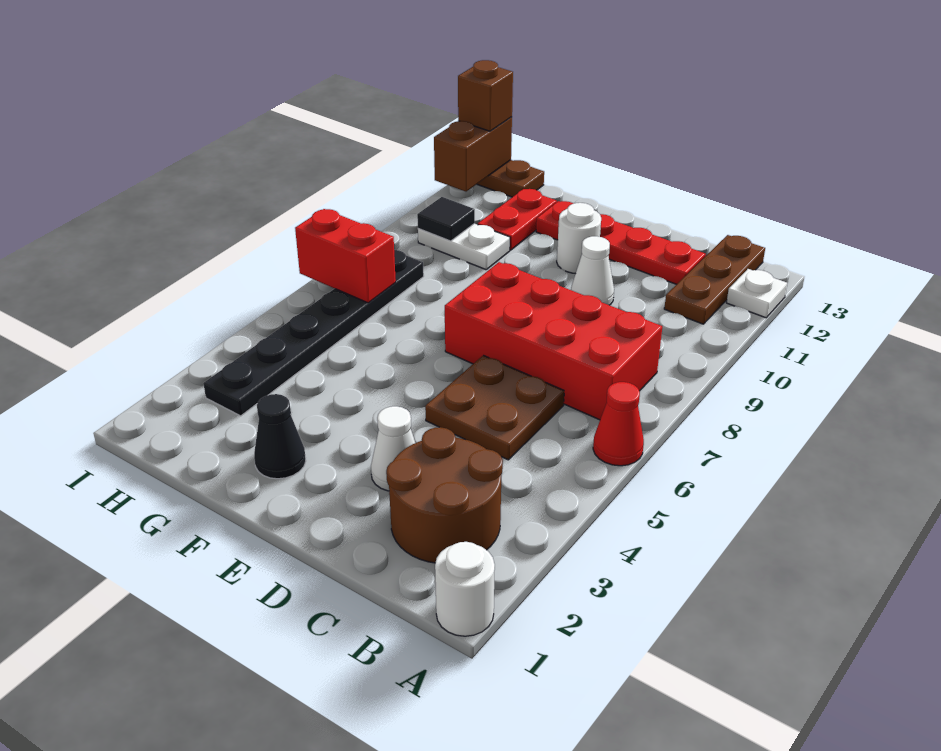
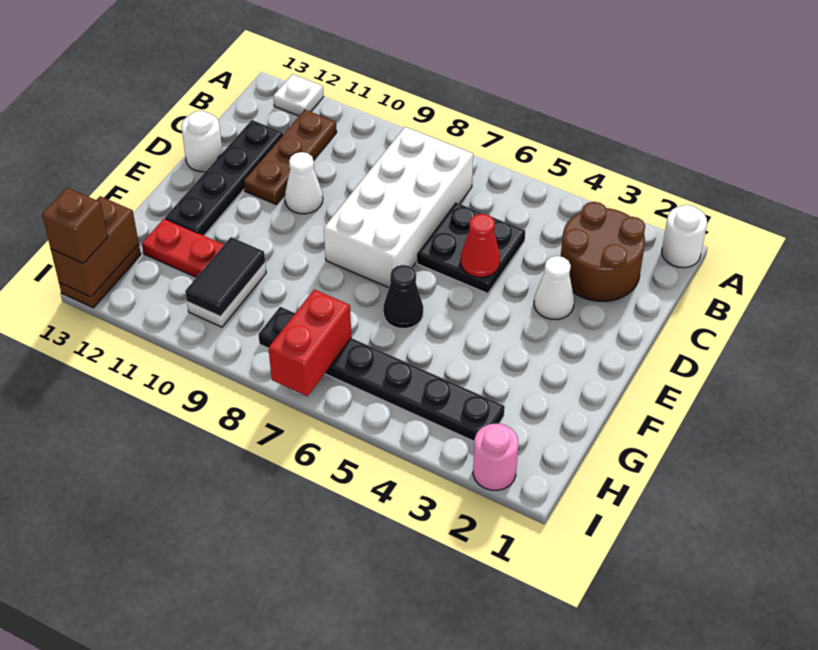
red 1x1 cone [593,382,644,466] -> red 1x1 cone moved to [461,214,500,277]
red 2x4 brick [445,262,662,420] -> white 2x4 brick [324,127,473,288]
brown 1x3 plate [664,235,765,324] -> brown 1x3 plate turned to [243,110,337,204]
brown 2x2 plate [425,355,564,460] -> black 2x2 plate [417,202,525,294]
red 1x4 plate [536,201,706,284] -> black 1x4 plate [165,120,283,236]
white 1x1 round brick [557,203,601,274] -> white 1x1 round brick moved to [181,111,223,172]
black 1x1 cone [254,394,306,479] -> black 1x1 cone moved to [383,265,423,329]
black 1x1 tile [417,197,475,241] -> black 1x2 tile [185,237,265,317]
none -> pink 1x1 round brick [473,424,518,490]
brown 1x2 brick [434,117,512,192] -> brown 1x2 brick turned to [51,196,139,297]

